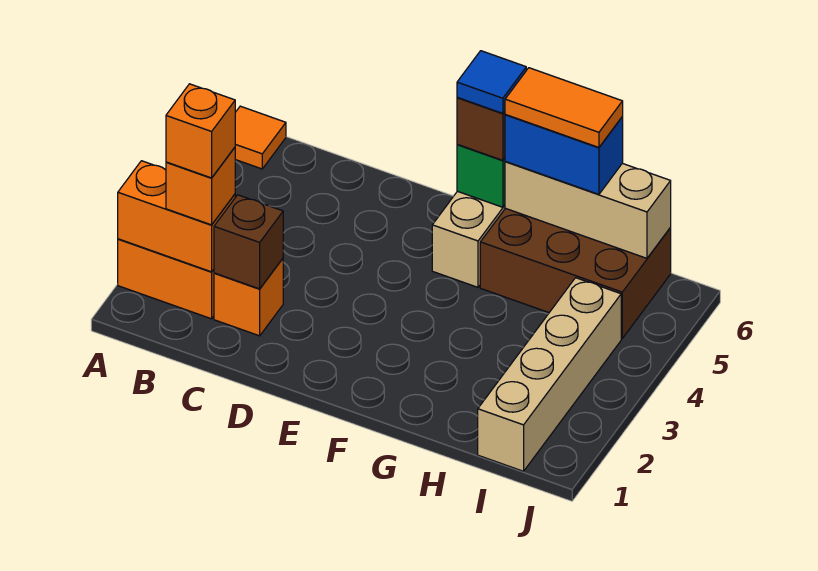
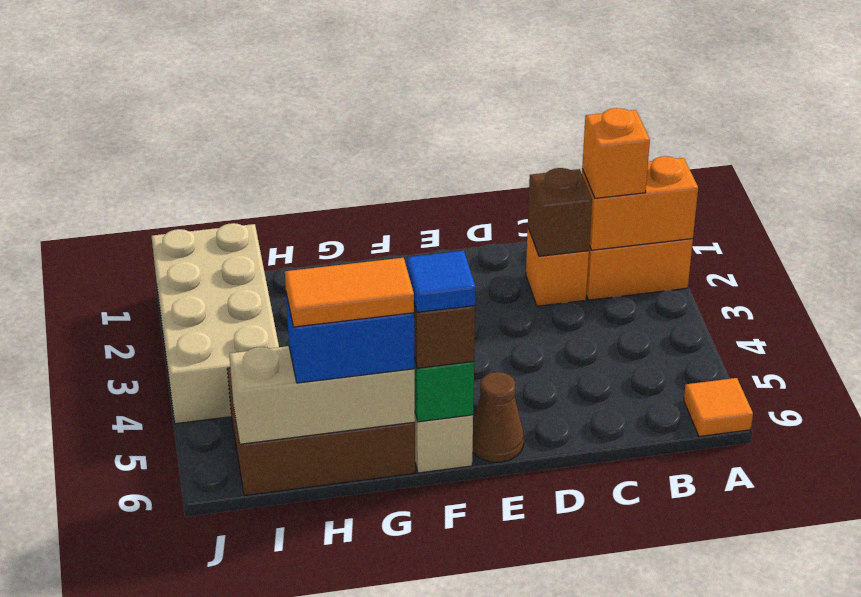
orange 1x1 brick [166,84,235,178] -> none
none -> brown 1x1 cone [473,372,524,462]
tan 1x4 brick [478,278,621,471] -> tan 2x4 brick [152,223,279,424]

